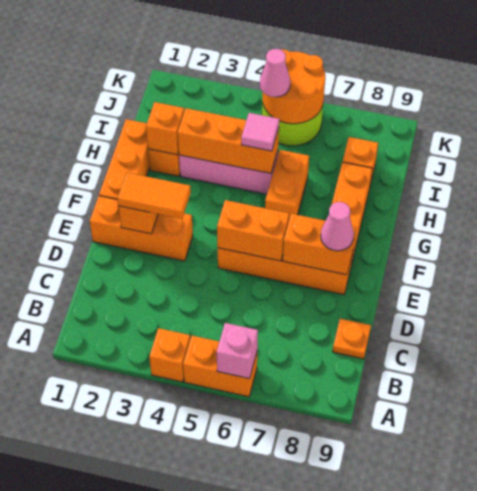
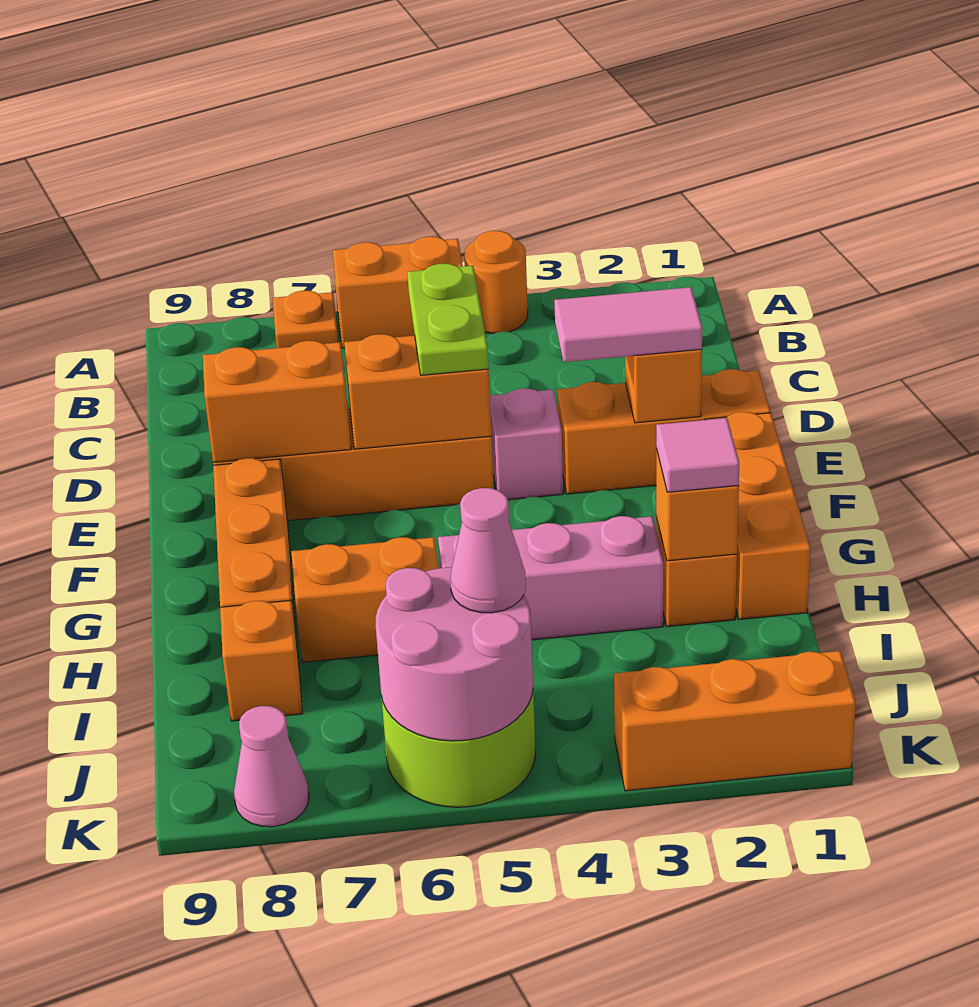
orange 1x1 brick [149,328,190,382] -> orange 1x1 round brick [464,231,528,333]
pink 1x1 brick [217,323,258,379] -> pink 1x1 brick moved to [490,388,563,500]
orange 1x1 plate [333,319,371,359] -> orange 1x1 plate moved to [273,291,338,348]
none -> lime 1x2 plate [407,264,489,375]
orange 1x2 tile [117,173,191,219] -> pink 1x2 tile [554,287,702,362]
pink 1x1 cone [321,202,354,251] -> pink 1x1 cone moved to [234,706,309,827]
orange 1x2 brick [265,150,309,219] -> orange 1x2 brick turned to [291,537,439,662]
orange 1x3 brick [178,108,279,173] -> orange 1x3 brick moved to [614,651,856,791]
pink 1x1 tile [241,113,279,151] -> pink 1x1 tile moved to [656,418,739,492]
orange 2x2 round brick [263,49,325,124] -> pink 2x2 round brick [376,567,533,741]

